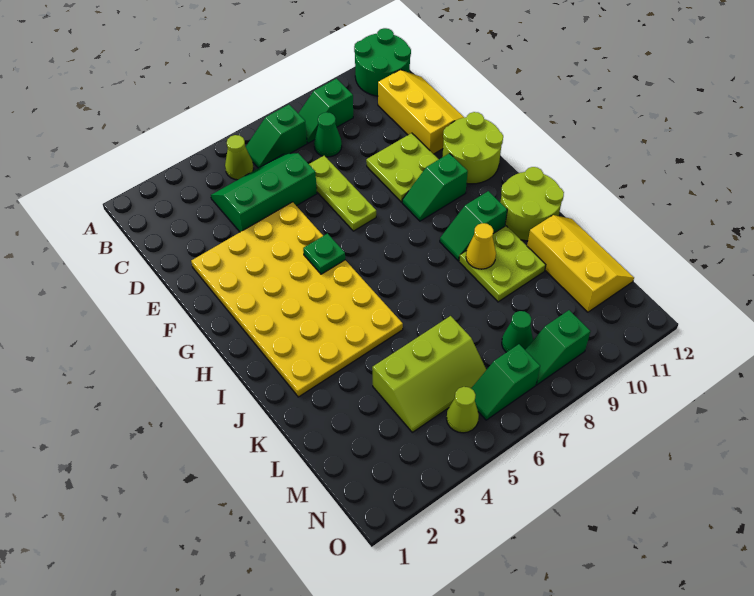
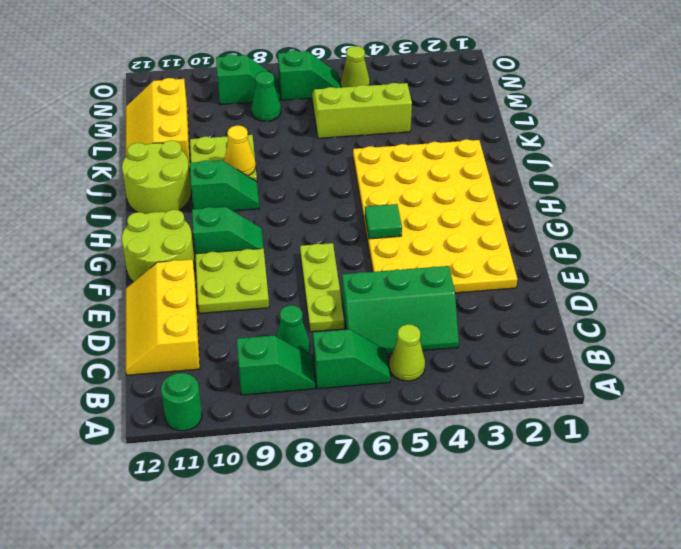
green 2x2 round brick [354,28,411,96] -> green 1x1 round brick [161,373,202,431]
green 1x1 plate [303,234,345,274] -> green 1x1 tile [365,204,402,239]

